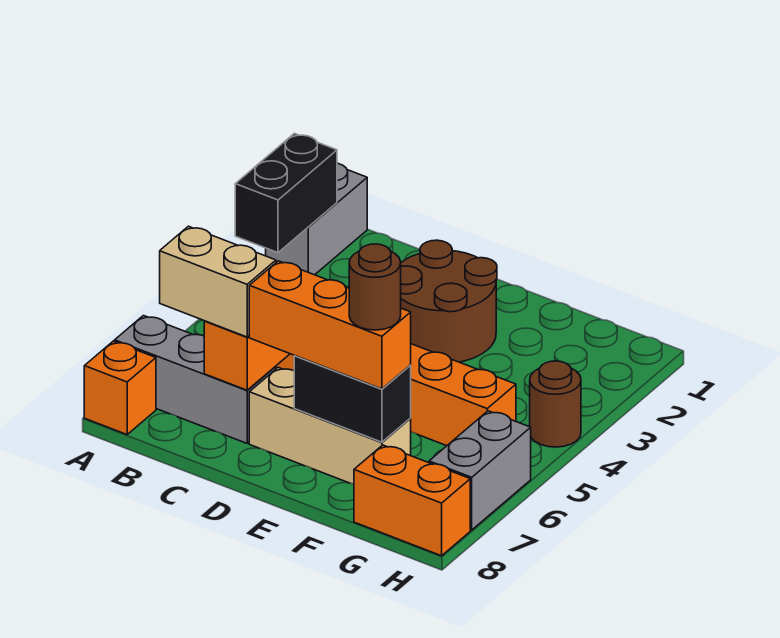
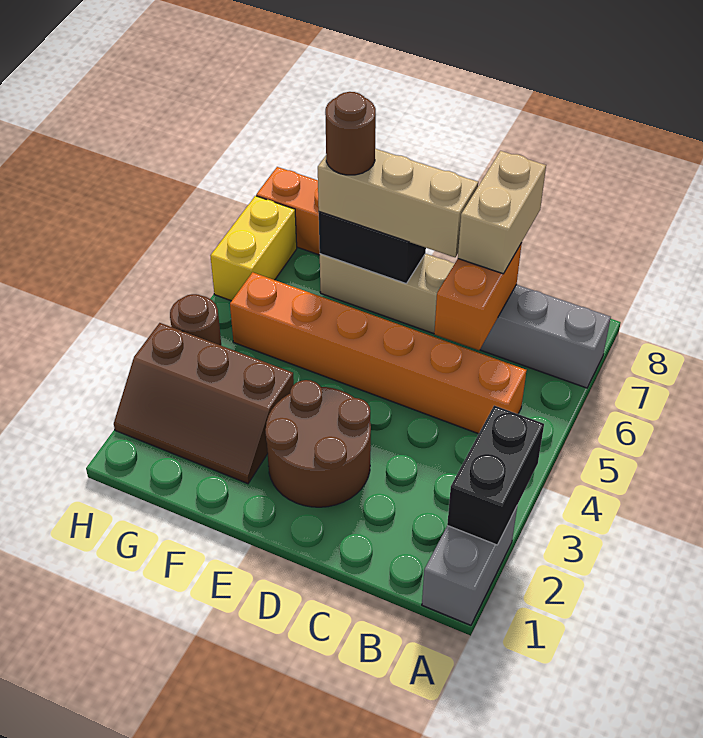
orange 1x1 brick [84,341,156,435] -> none
tan 1x2 brick [160,226,276,337] -> tan 1x2 brick turned to [458,151,546,274]
orange 1x3 brick [249,261,411,389] -> tan 1x3 brick [318,149,478,257]
none -> brown 2x3 slope [114,323,294,484]
grey 1x2 brick [429,411,531,530] -> yellow 1x2 brick [210,196,297,301]

